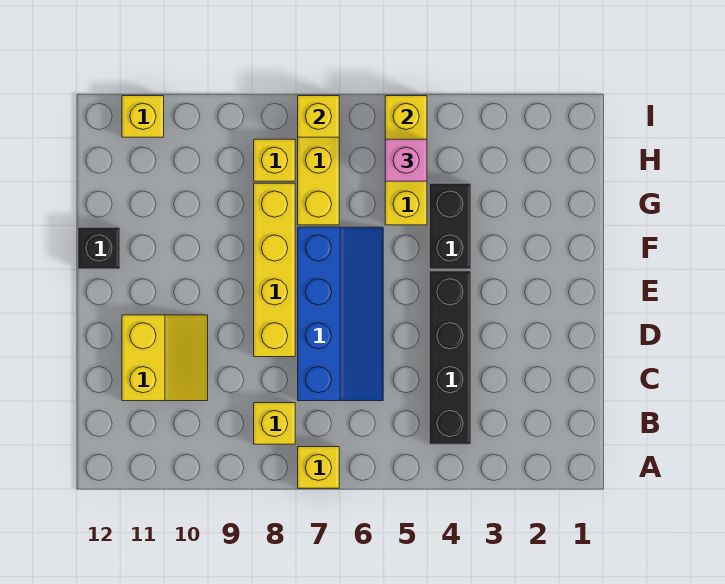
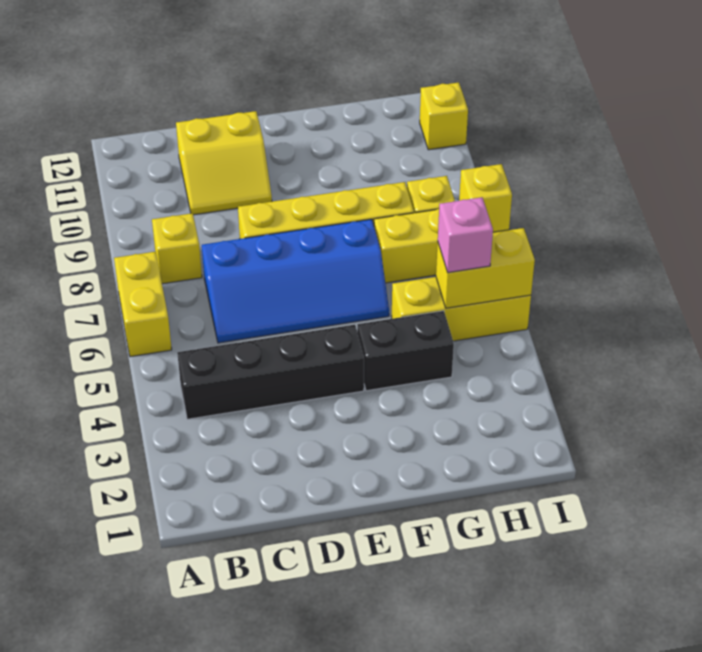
yellow 1x1 brick [298,447,339,488] -> yellow 1x2 brick [114,252,172,357]
black 1x1 brick [78,227,120,269] -> none

